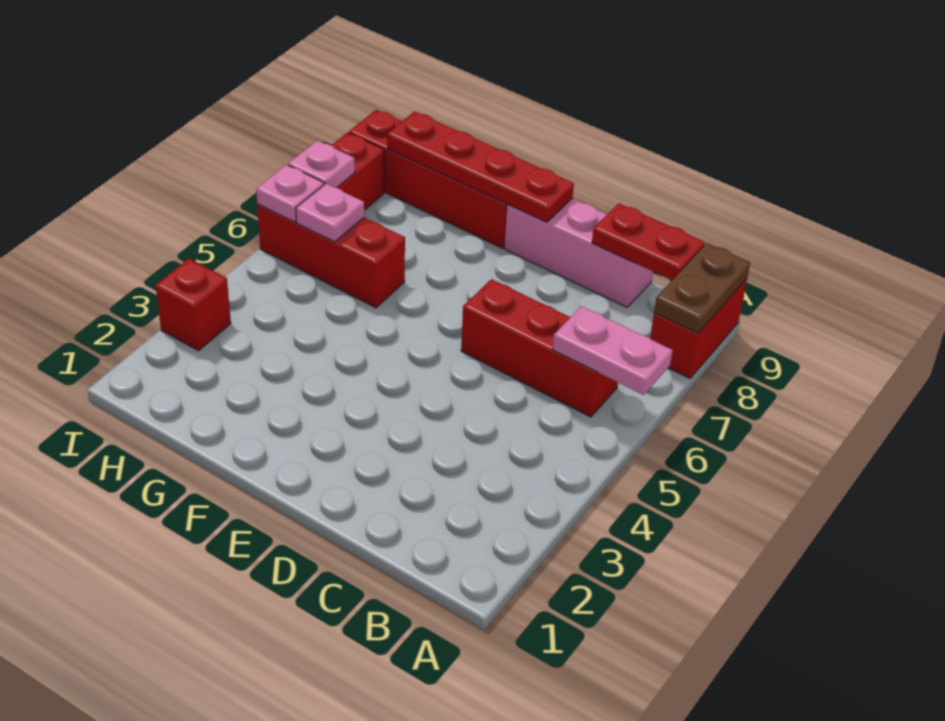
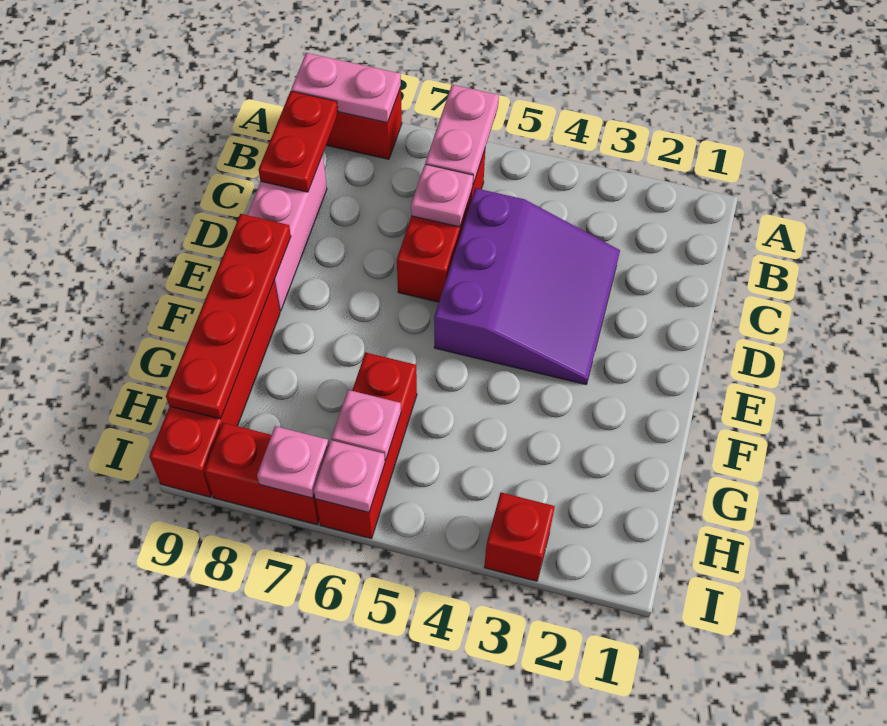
brown 1x2 plate [654,243,750,333] -> pink 1x2 plate [291,53,401,123]
none -> purple 3x3 slope [434,188,620,385]
none -> pink 1x1 plate [411,164,473,227]

